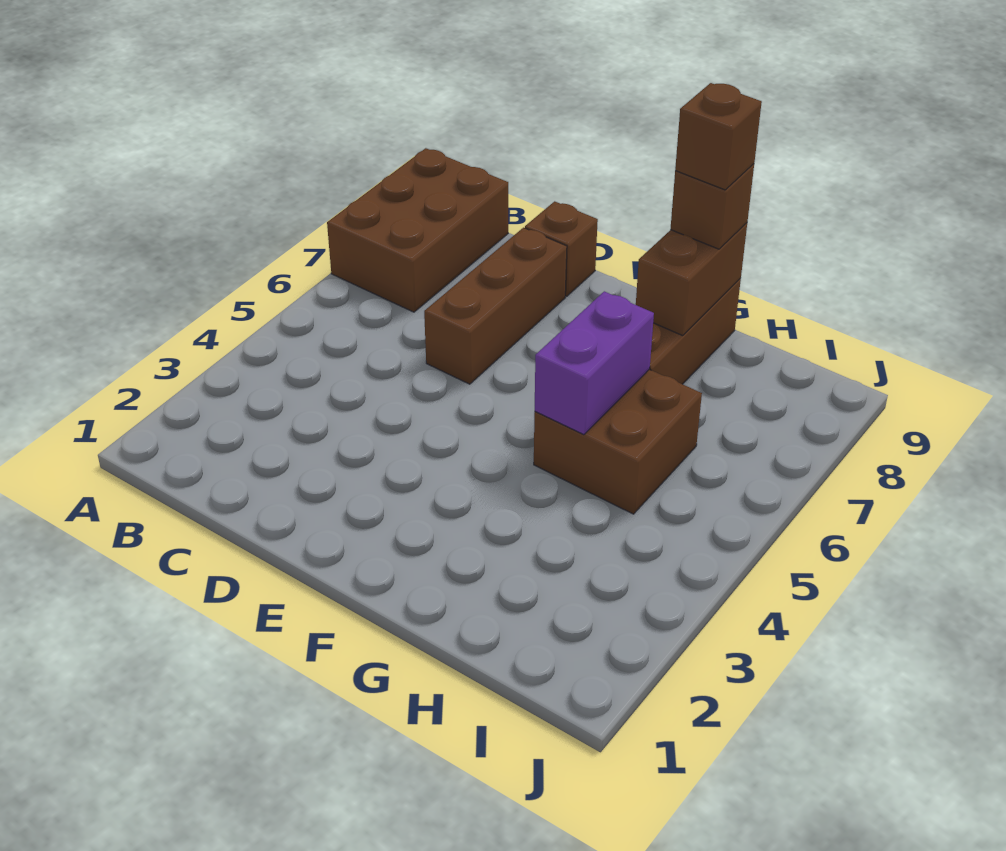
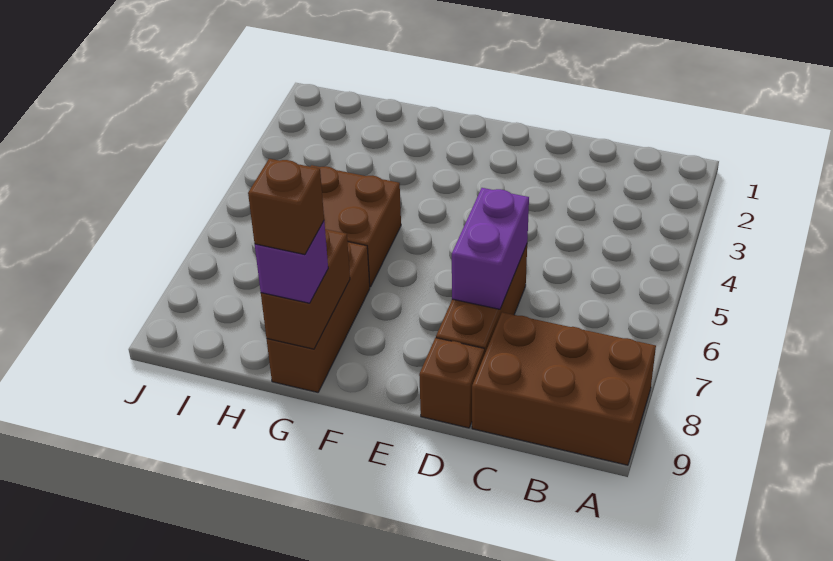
brown 2x3 brick [327,148,508,312] -> brown 2x3 brick turned to [472,312,656,465]
purple 1x2 brick [535,291,654,435] -> purple 1x2 brick moved to [452,188,529,309]
brown 1x1 brick [670,164,754,249] -> purple 1x1 brick [255,221,328,303]

